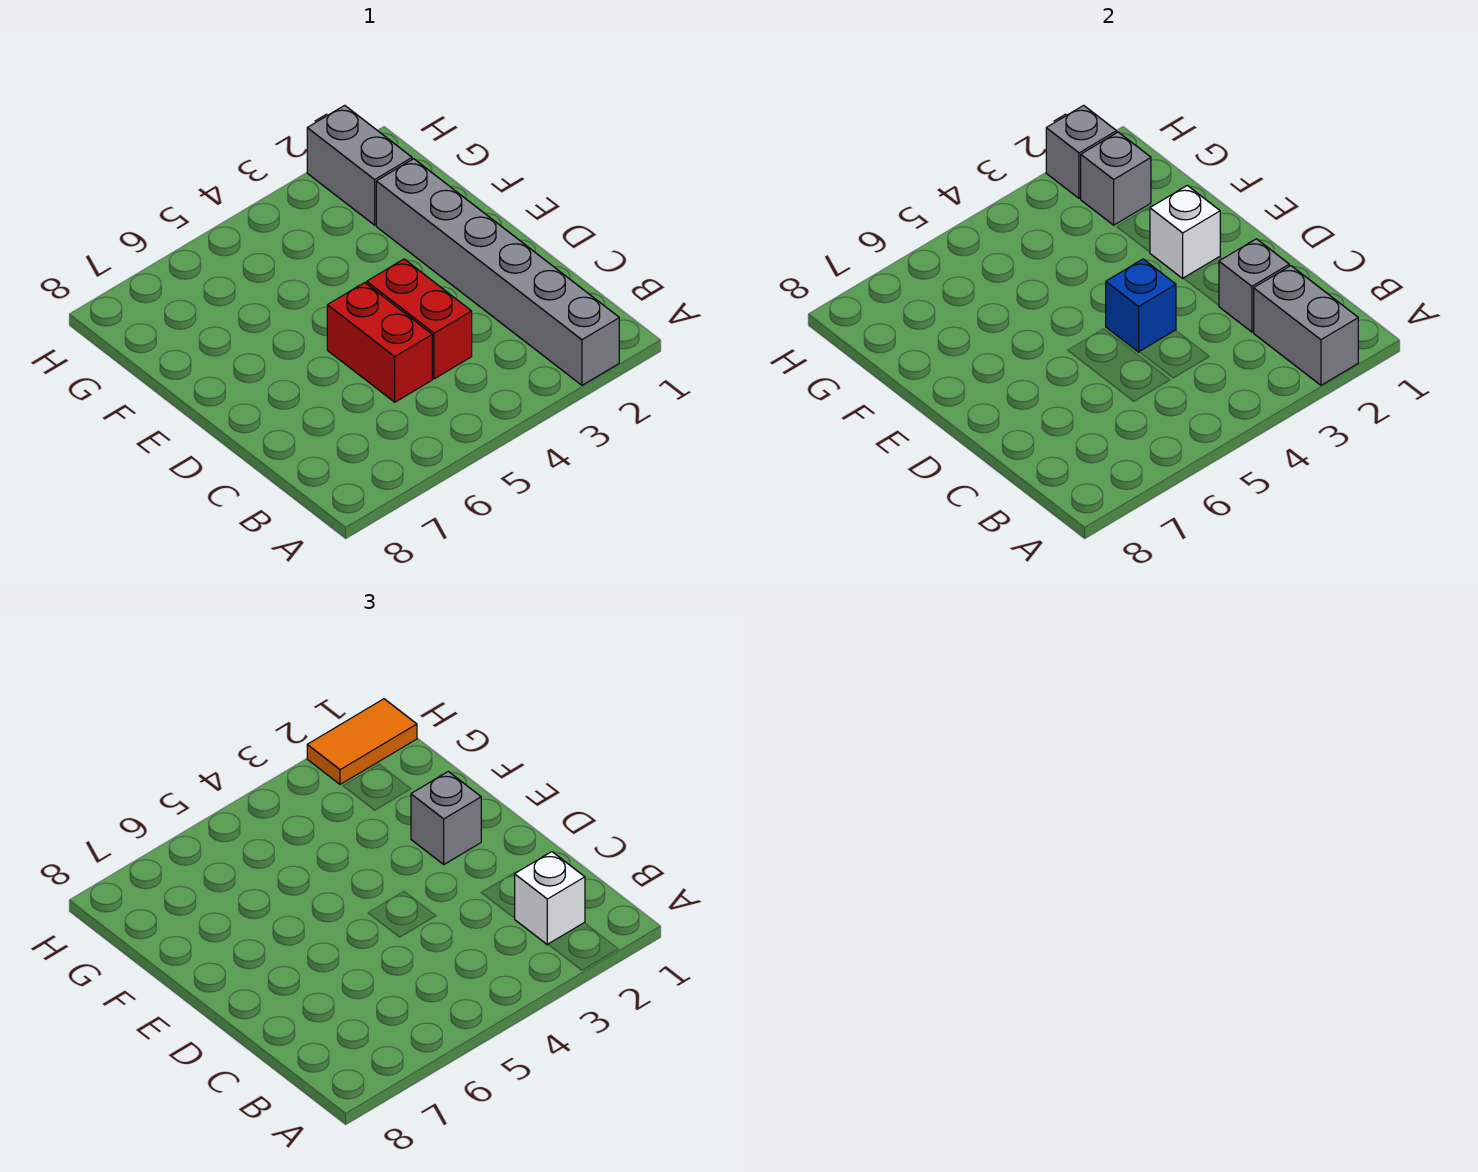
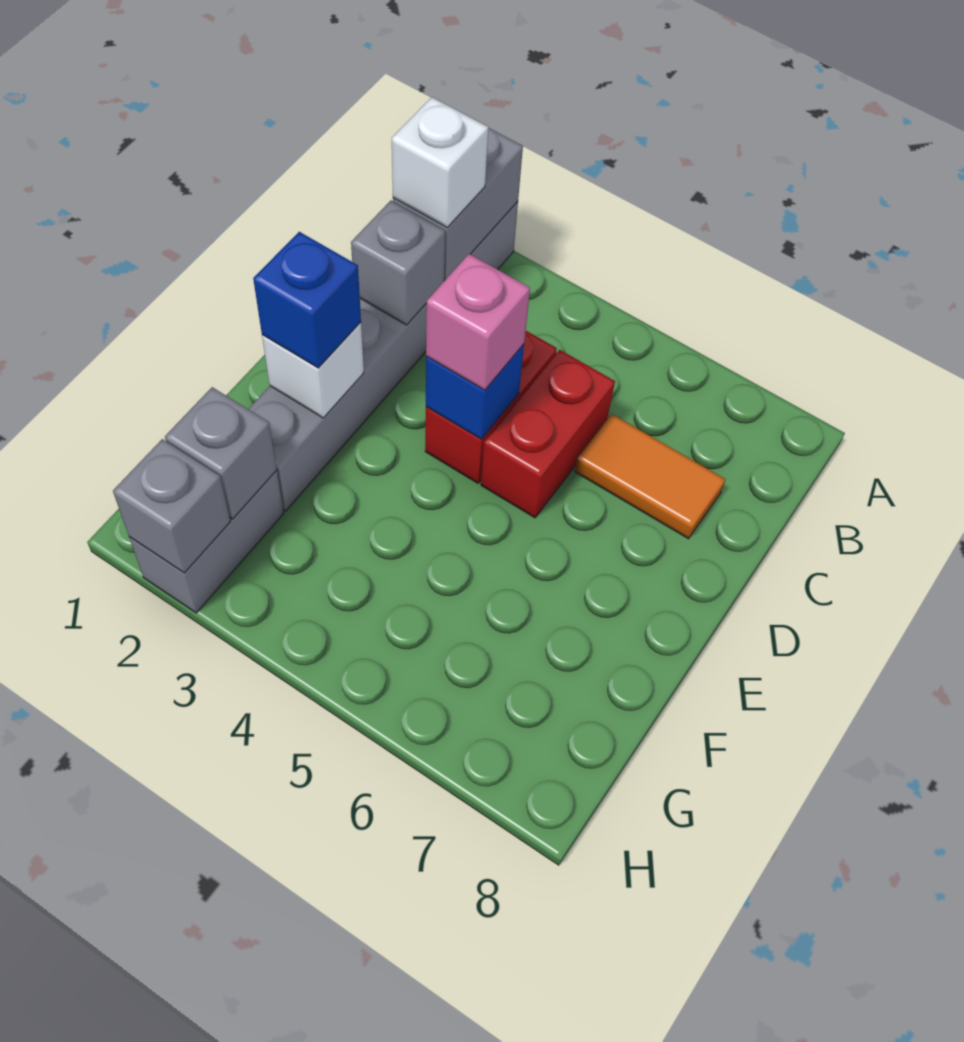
none -> pink 1x1 brick [426,254,530,390]
grey 1x1 brick [411,771,481,864] -> blue 1x1 brick [253,232,361,368]
orange 1x2 tile [307,699,417,784] -> orange 1x2 tile moved to [575,414,725,539]

